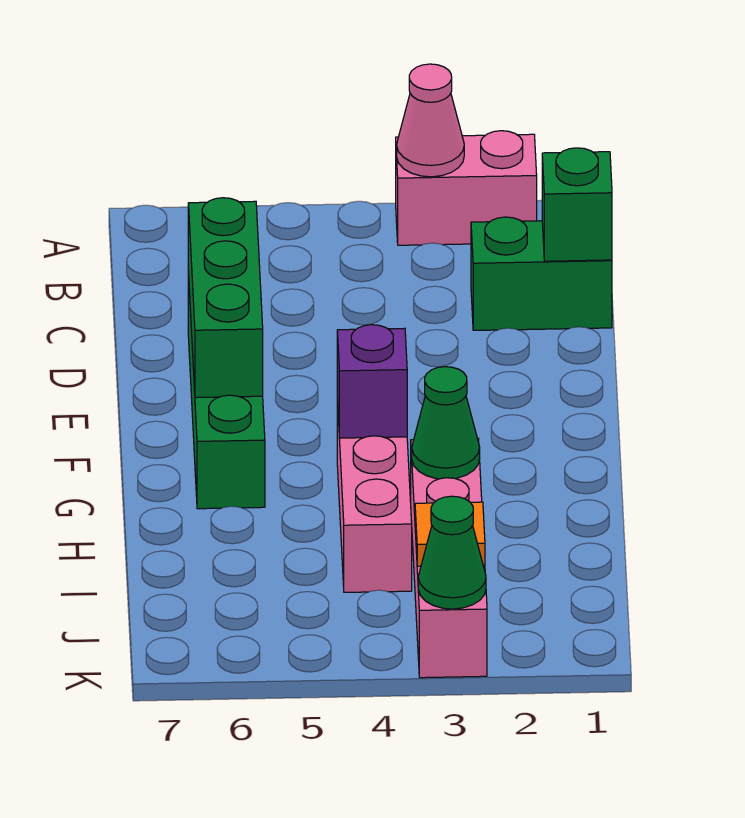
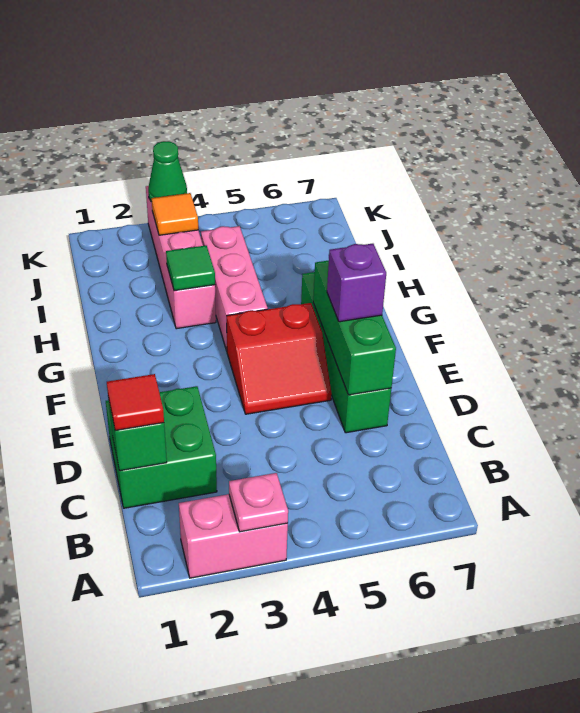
pink 1x1 cone [397,64,464,177] -> pink 1x1 plate [229,473,288,532]
green 1x2 brick [471,217,612,330] -> green 2x2 brick [106,386,217,508]
none -> red 1x1 tile [107,374,164,431]
none -> red 2x2 slope [227,303,332,414]
purple 1x1 brick [337,325,407,438] -> purple 1x1 brick moved to [327,244,386,322]
green 1x1 cone [412,367,480,479] -> green 1x1 tile [166,245,215,291]

